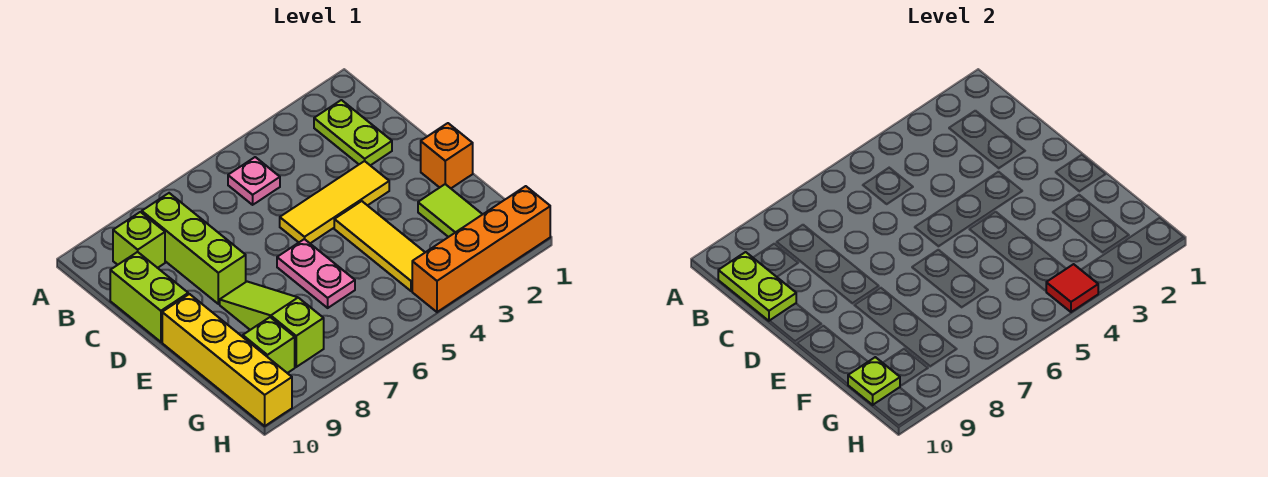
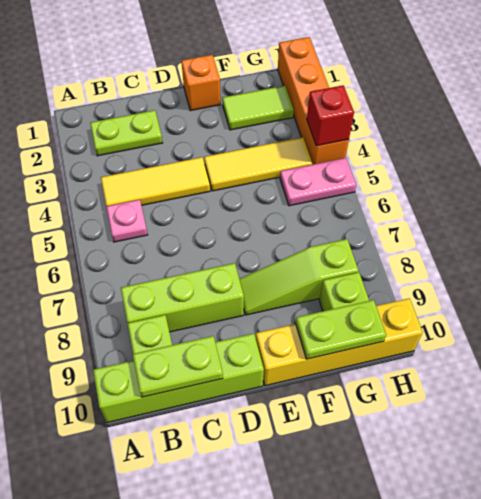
lime 1x2 brick [110,252,188,342] -> lime 1x4 brick [93,333,264,422]
yellow 1x3 tile [280,161,389,243] -> yellow 1x3 tile turned to [101,157,210,206]
pink 1x2 plate [277,239,355,308] -> pink 1x2 plate moved to [280,158,356,206]
lime 1x1 plate [848,357,900,405] -> lime 1x2 plate [296,300,386,359]
red 1x1 tile [1046,264,1098,312] -> red 1x1 brick [307,85,354,146]

